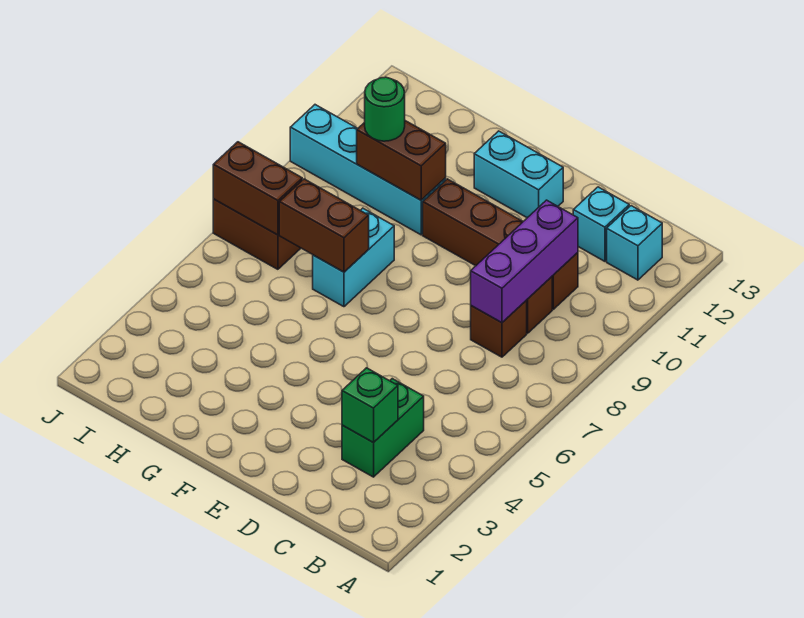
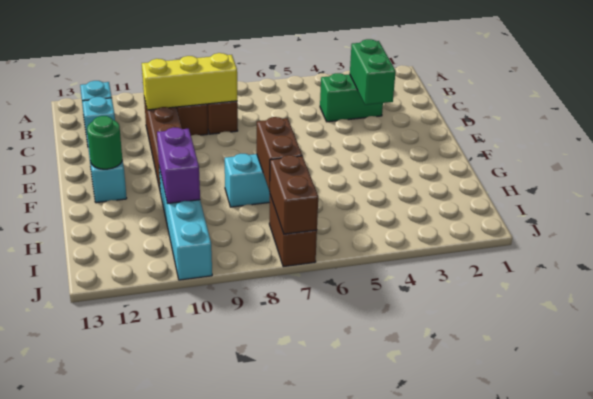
green 1x1 brick [342,368,398,443] -> green 1x2 brick [350,39,396,105]
purple 1x3 brick [471,200,578,322] -> yellow 1x3 brick [142,53,237,110]
brown 1x2 brick [357,121,446,200] -> purple 1x2 brick [157,128,200,204]
green 1x1 round brick [365,77,405,141] -> green 1x1 round brick moved to [87,116,122,169]

